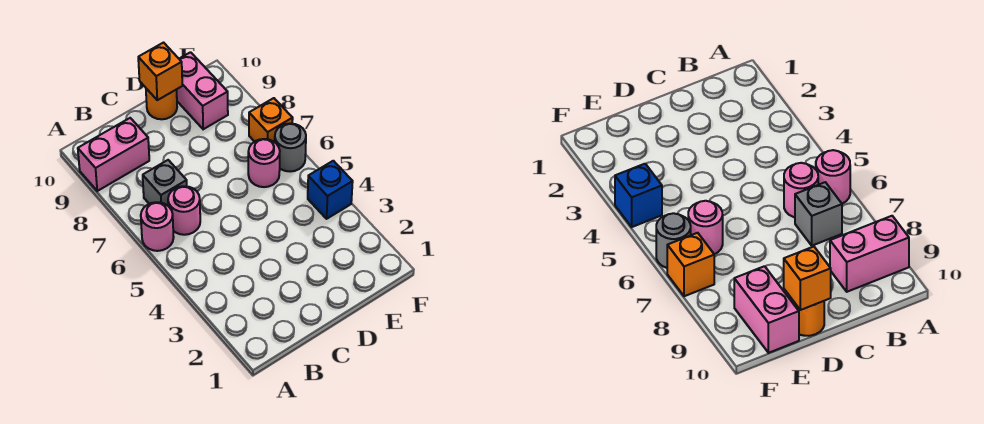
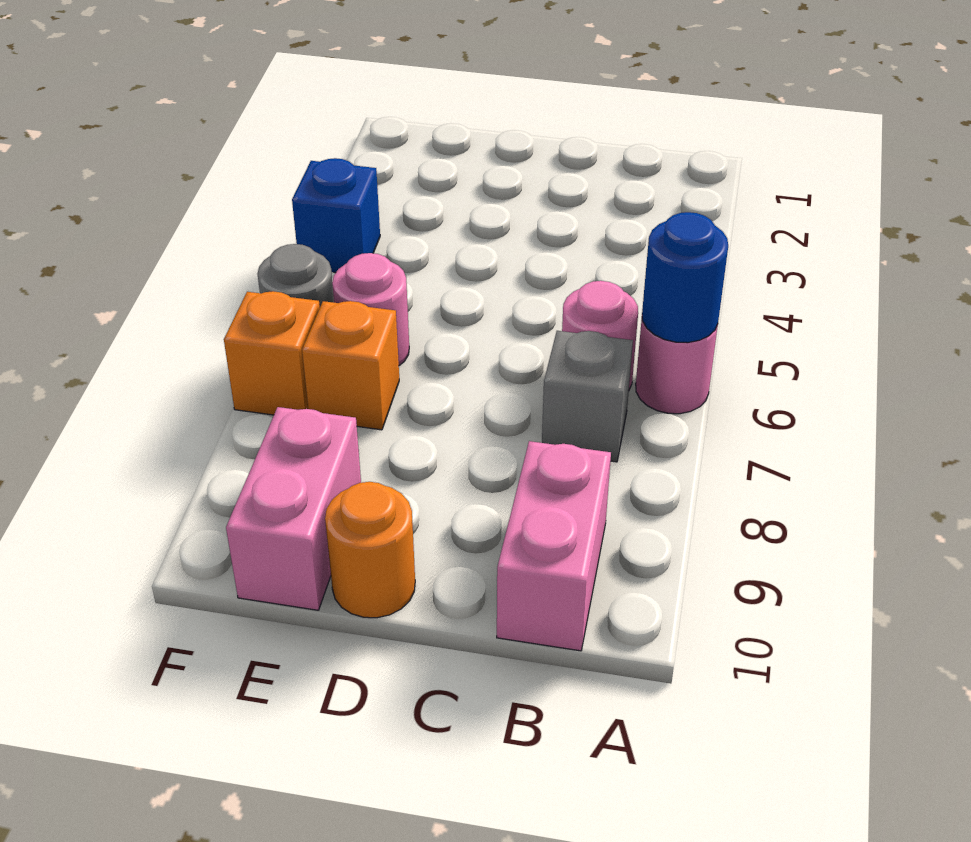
none -> blue 1x1 round brick [642,212,728,343]
pink 1x2 brick [78,118,149,191] -> pink 1x2 brick turned to [497,441,611,651]
orange 1x1 brick [138,43,182,100] -> orange 1x1 brick moved to [302,301,399,430]

